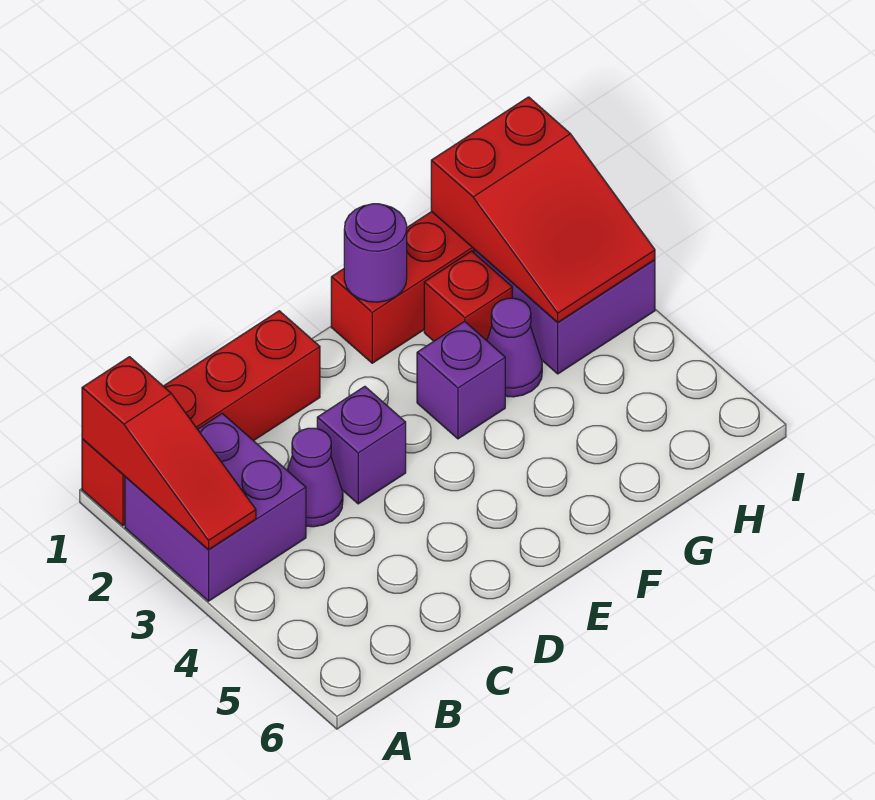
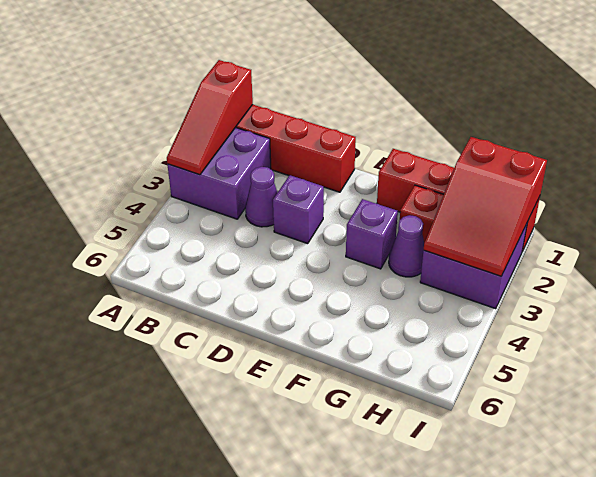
purple 1x1 round brick [344,204,407,302] -> none

